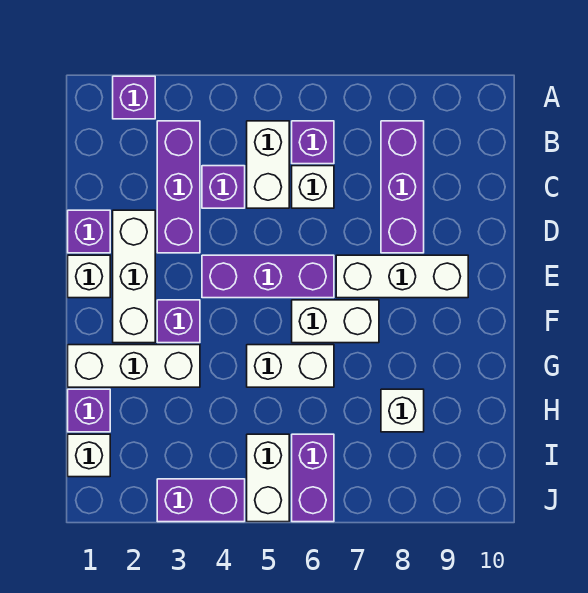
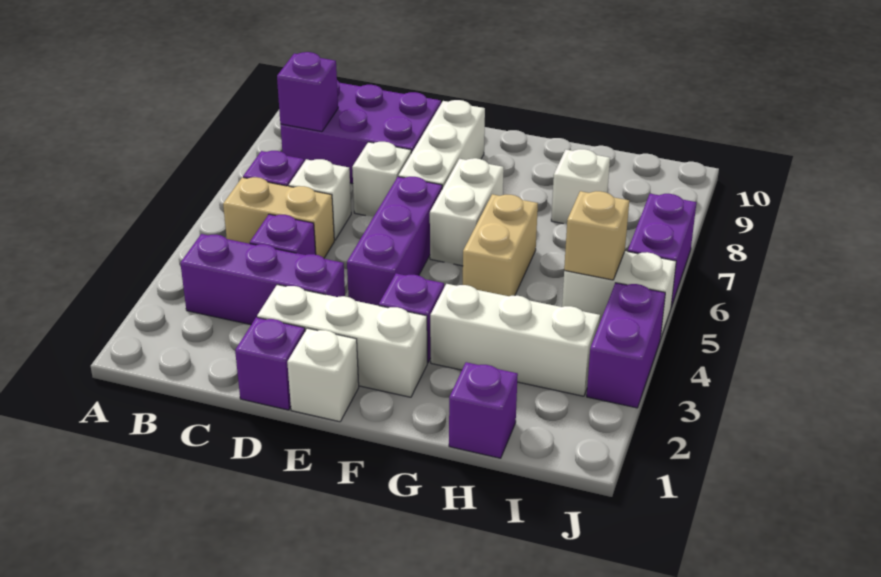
purple 1x1 brick [113,76,155,119] -> purple 1x1 brick moved to [277,52,338,132]
white 1x2 brick [247,121,289,208] -> tan 1x2 brick [223,177,334,258]
purple 1x3 brick [381,121,424,253] -> purple 2x3 brick [281,80,441,184]
white 1x3 brick [68,345,200,387] -> white 1x3 brick turned to [430,284,600,396]
white 1x2 brick [247,345,334,387] -> tan 1x2 brick [463,194,538,296]
white 1x1 brick [68,434,110,477] -> white 1x1 brick moved to [352,142,411,216]
none -> tan 1x1 brick [564,191,629,280]
purple 1x2 brick [292,434,334,522] -> purple 1x2 brick turned to [628,194,696,307]

